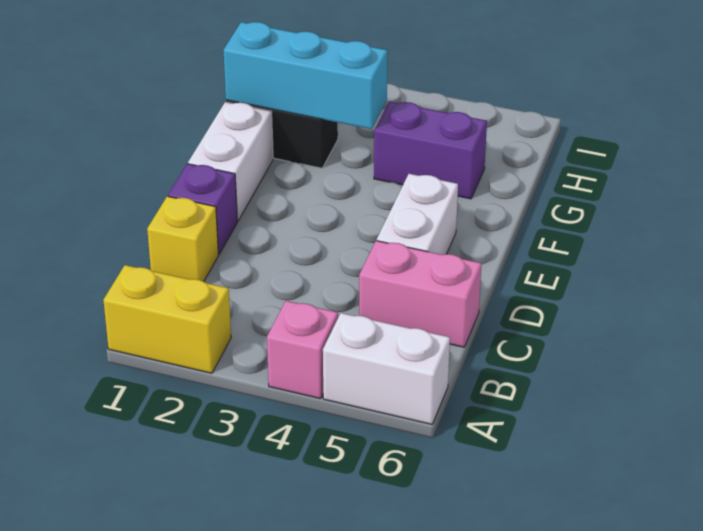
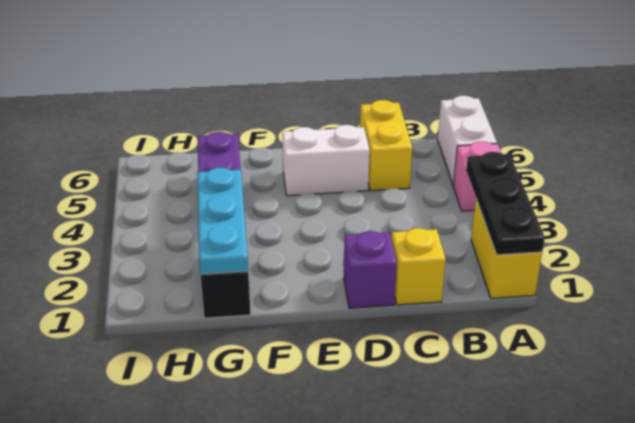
none -> black 1x3 plate [466,152,545,255]
pink 1x2 brick [359,241,482,347] -> yellow 1x2 brick [360,100,412,191]
white 1x2 brick [188,102,273,221] -> none
cyan 1x3 brick [224,22,388,129] -> cyan 1x3 plate [197,168,248,274]

